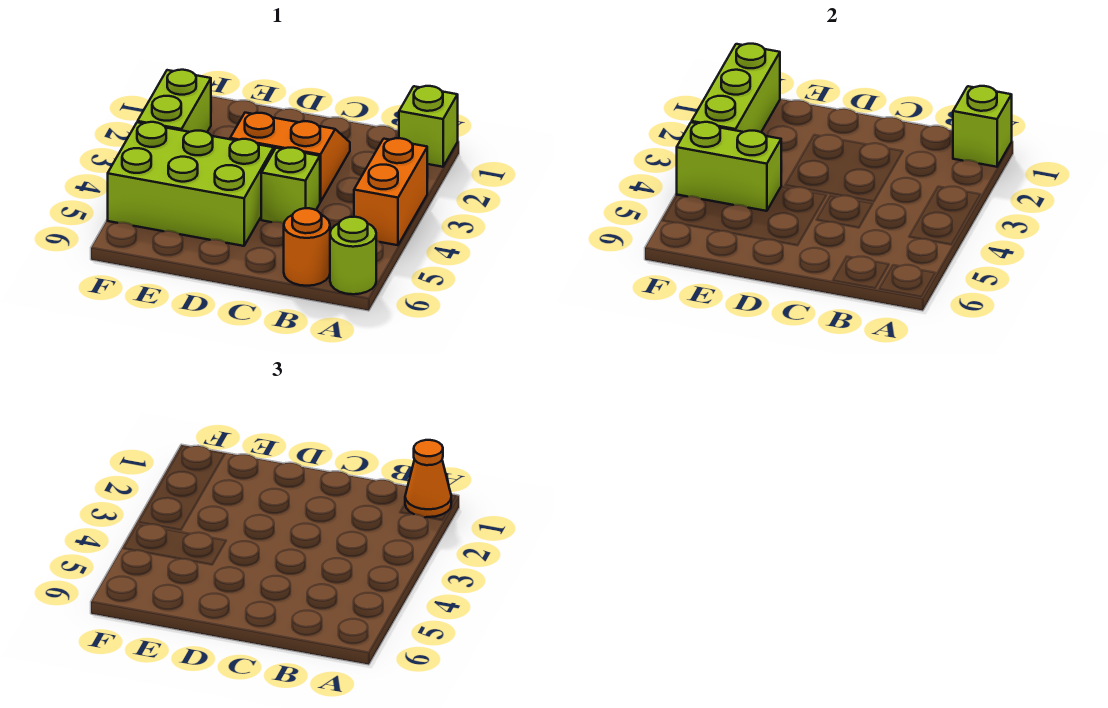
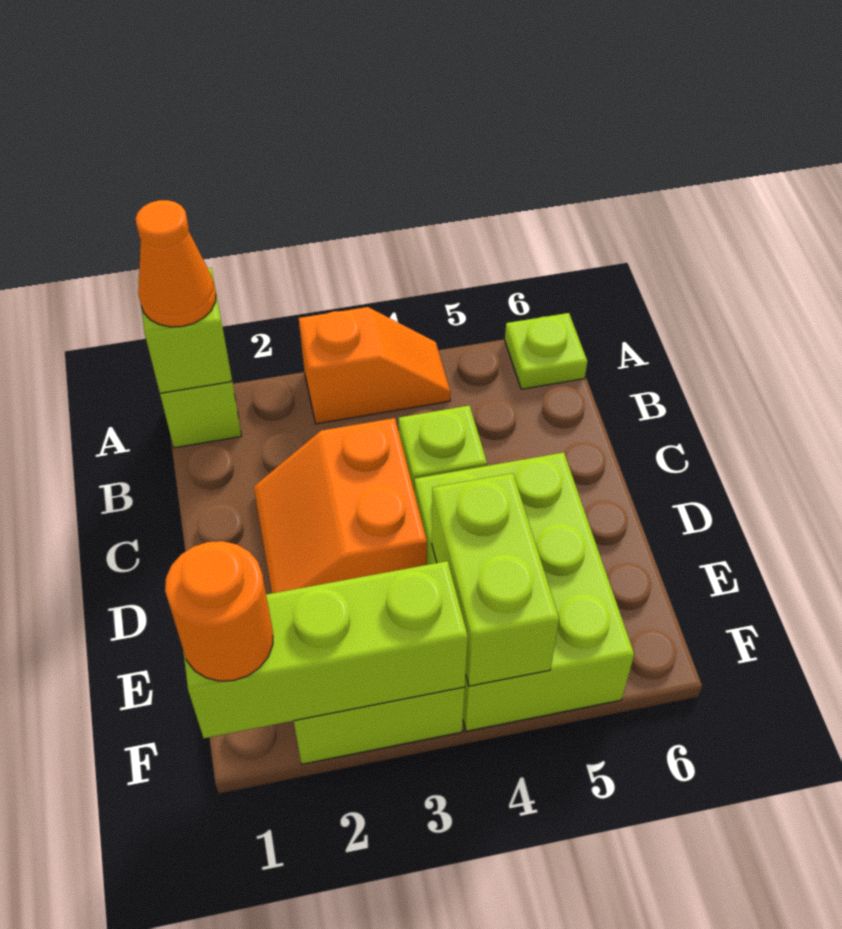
orange 1x2 brick [354,138,427,245] -> orange 1x2 slope [299,307,450,424]
lime 1x1 round brick [330,217,376,294] -> lime 1x1 plate [505,313,587,389]
orange 1x1 round brick [284,208,330,286] -> orange 1x1 round brick moved to [165,541,273,681]

